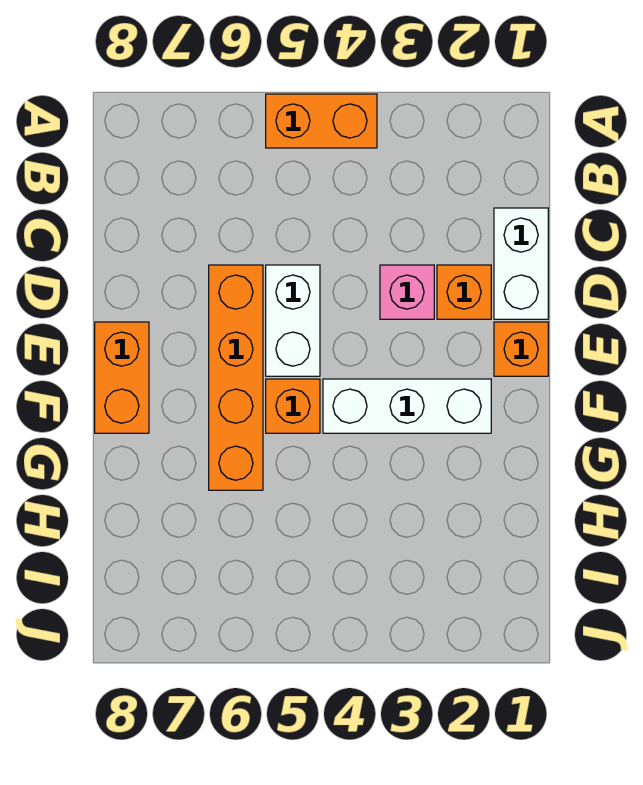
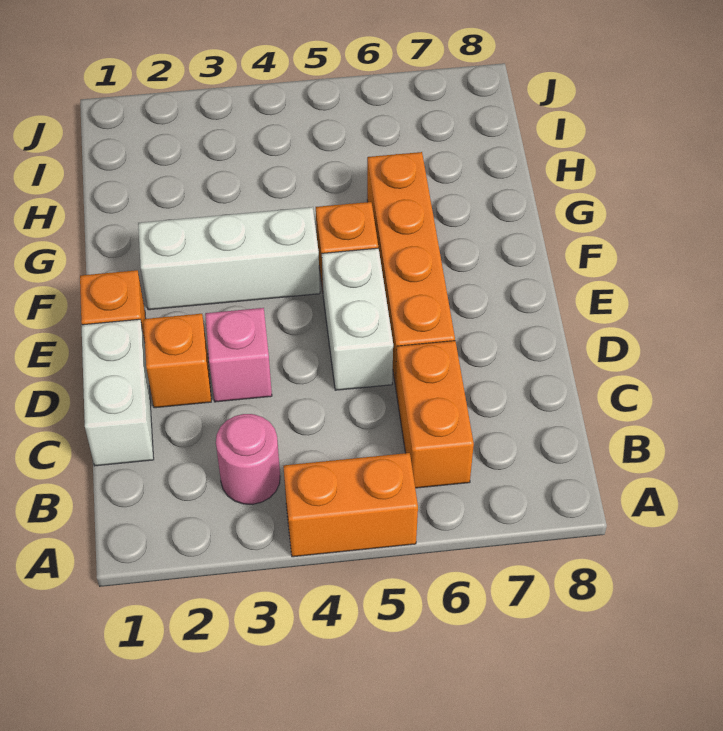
none -> pink 1x1 round brick [216,414,280,504]
orange 1x2 brick [95,322,149,433] -> orange 1x2 brick moved to [395,341,474,488]

